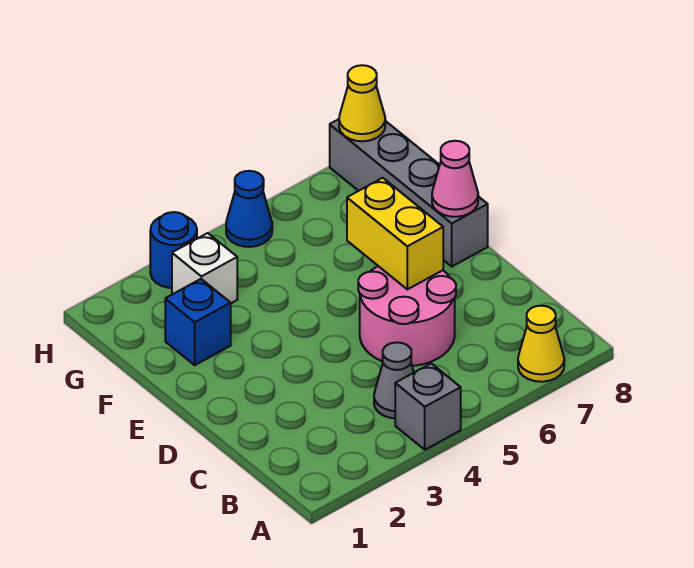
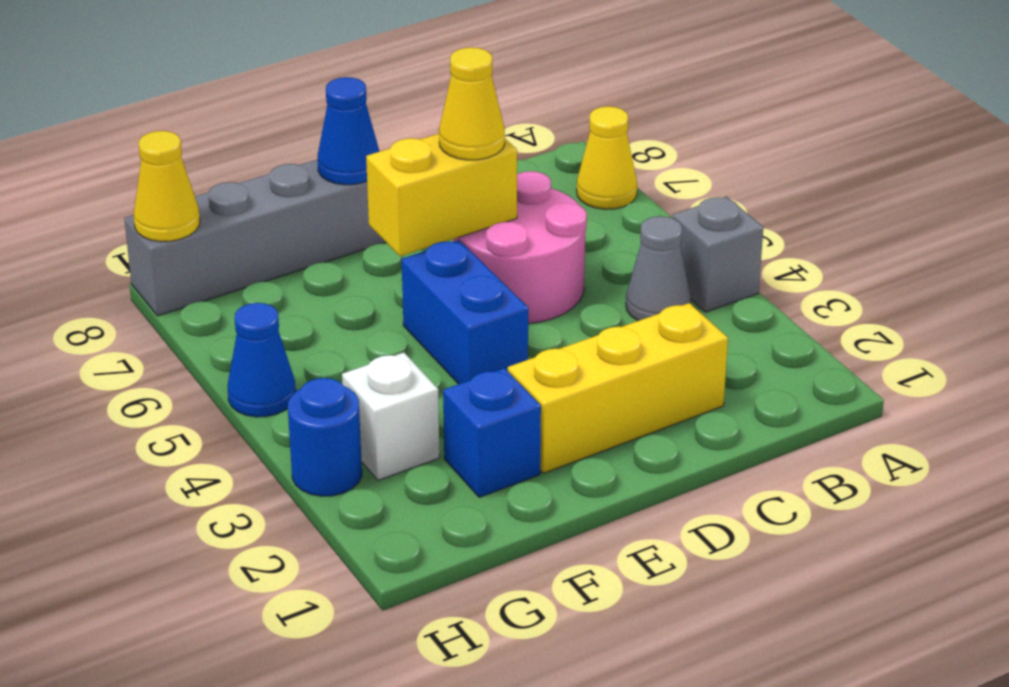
none -> yellow 1x3 brick [508,303,728,473]
none -> yellow 1x1 cone [439,47,505,160]
none -> blue 1x2 brick [402,240,528,384]
pink 1x1 cone [432,141,478,217] -> blue 1x1 cone [318,77,380,185]

